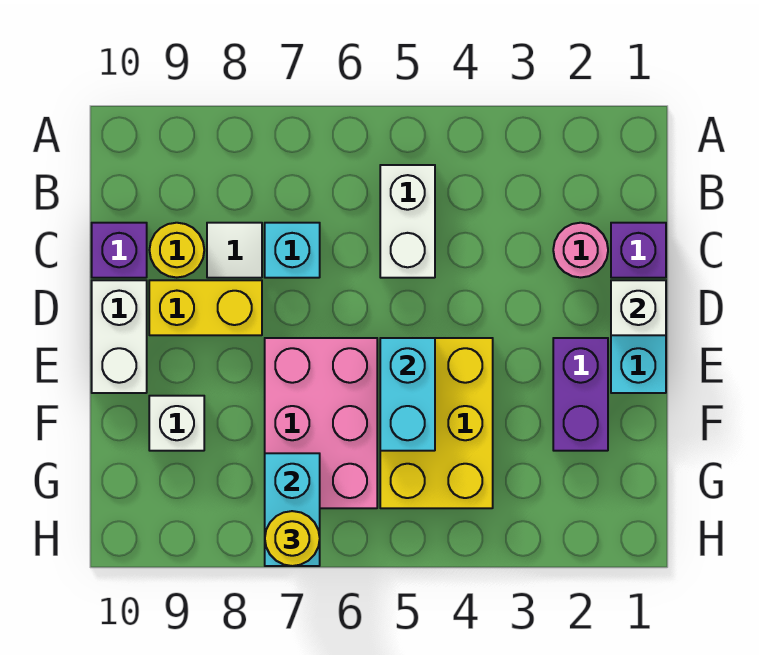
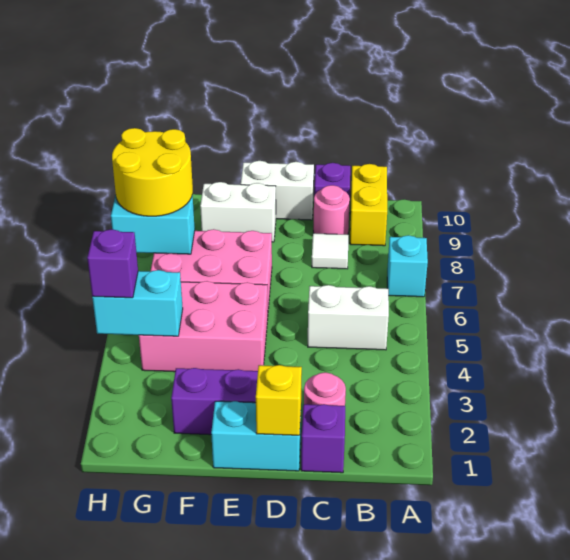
cyan 1x1 brick [265,223,320,278] -> cyan 1x1 brick moved to [387,235,428,297]
yellow 1x1 round brick [150,223,204,278] -> pink 1x1 round brick [313,185,350,234]
white 1x1 brick [611,280,666,335] -> yellow 1x1 brick [256,365,302,435]
yellow 1x2 brick [149,280,262,335] -> yellow 1x2 brick moved to [350,164,387,246]
yellow 2x3 brick [380,338,493,508] -> pink 2x3 brick [139,281,268,372]
cyan 1x2 brick [380,338,435,451] -> cyan 1x2 brick moved to [92,270,183,336]
white 1x1 brick [149,396,204,451] -> white 1x2 brick [200,182,276,242]
none -> purple 1x1 brick [87,229,138,298]
yellow 1x1 round brick [265,511,320,566] -> yellow 2x2 round brick [112,128,193,216]

